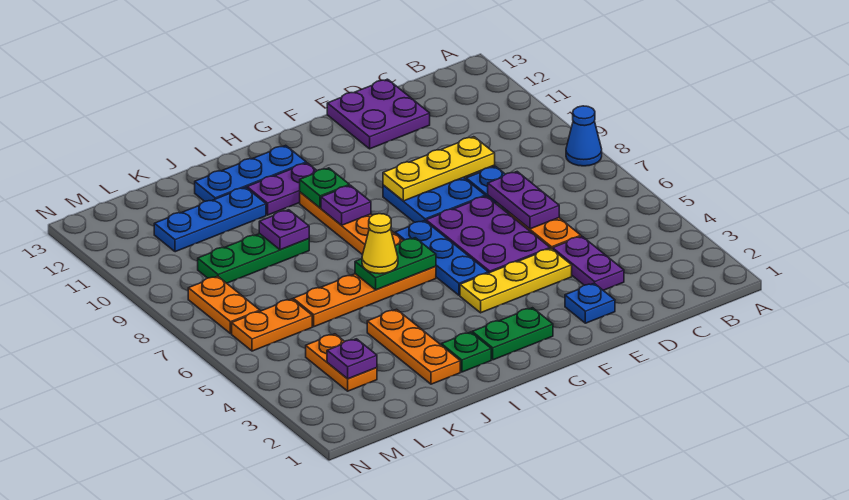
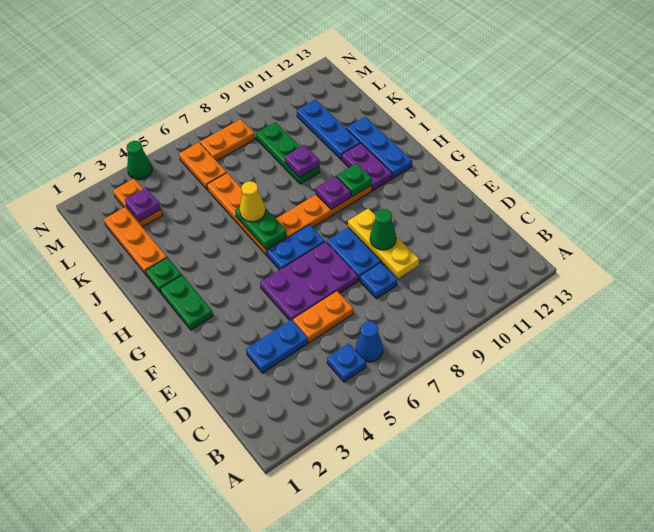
blue 1x1 cone [566,106,602,166] -> blue 1x1 cone moved to [356,321,383,362]
purple 1x2 plate [553,236,624,290] -> blue 1x2 plate [246,320,308,373]
purple 1x2 plate [488,172,559,229] -> none
purple 2x2 plate [327,79,430,149] -> none
blue 1x1 plate [565,283,615,323] -> blue 1x1 plate moved to [327,343,366,382]
yellow 1x3 plate [460,249,572,313] -> none
none -> green 1x1 cone [370,209,396,250]
blue 1x3 plate [395,221,488,295] -> blue 1x2 plate [267,225,325,270]
orange 1x3 plate [367,309,460,384] -> orange 1x3 plate turned to [104,207,167,275]
orange 1x2 plate [306,334,377,391] -> orange 1x2 plate turned to [113,179,162,227]
none -> green 1x1 cone [127,141,152,180]

